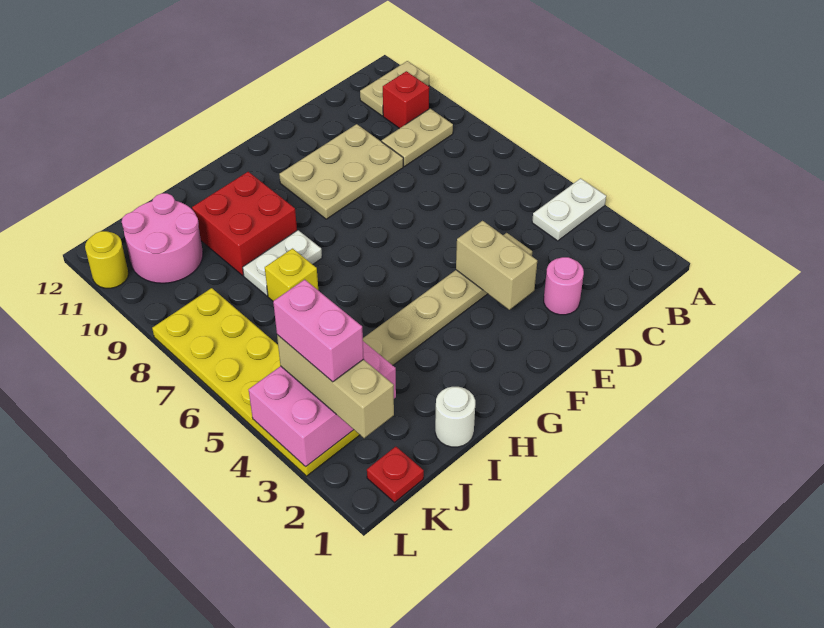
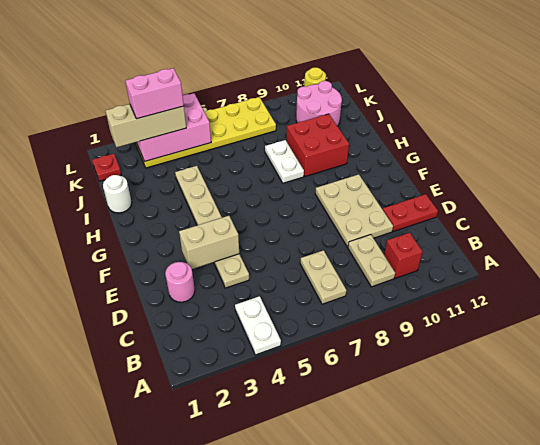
tan 1x2 plate [360,61,429,116] -> tan 1x2 plate moved to [300,250,346,304]
none -> red 1x2 plate [383,194,438,231]
yellow 1x1 brick [265,249,318,301] -> none
pink 2x3 brick [249,341,396,467] -> pink 2x3 brick turned to [136,93,211,162]

